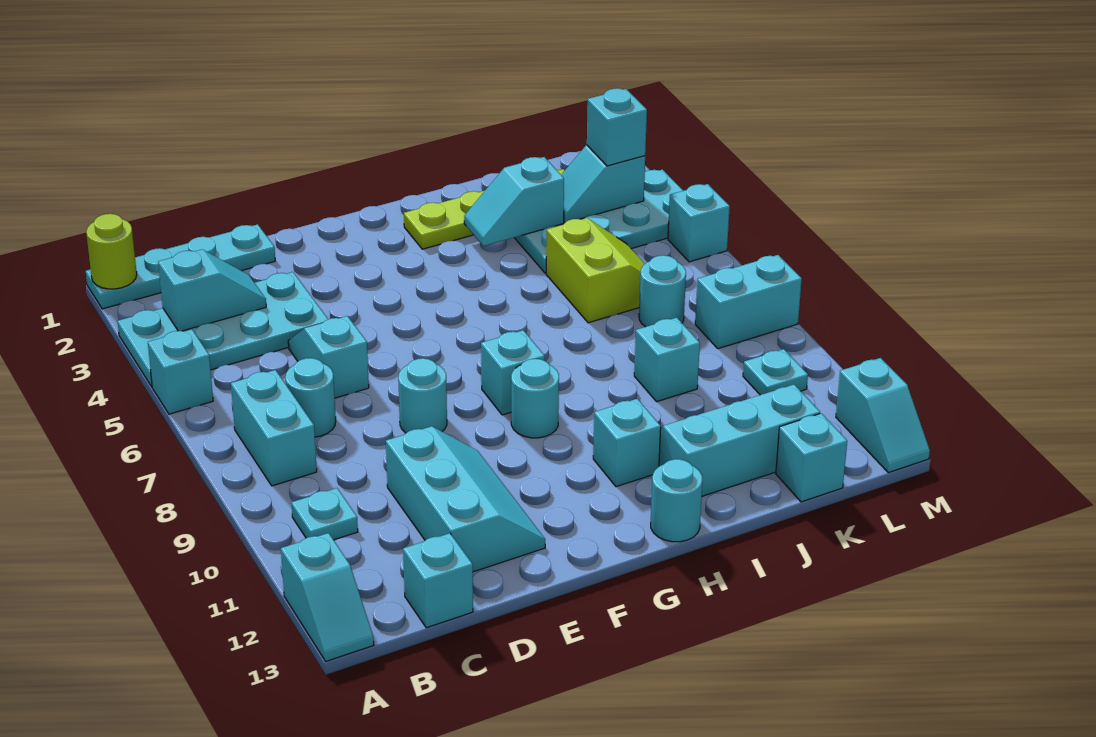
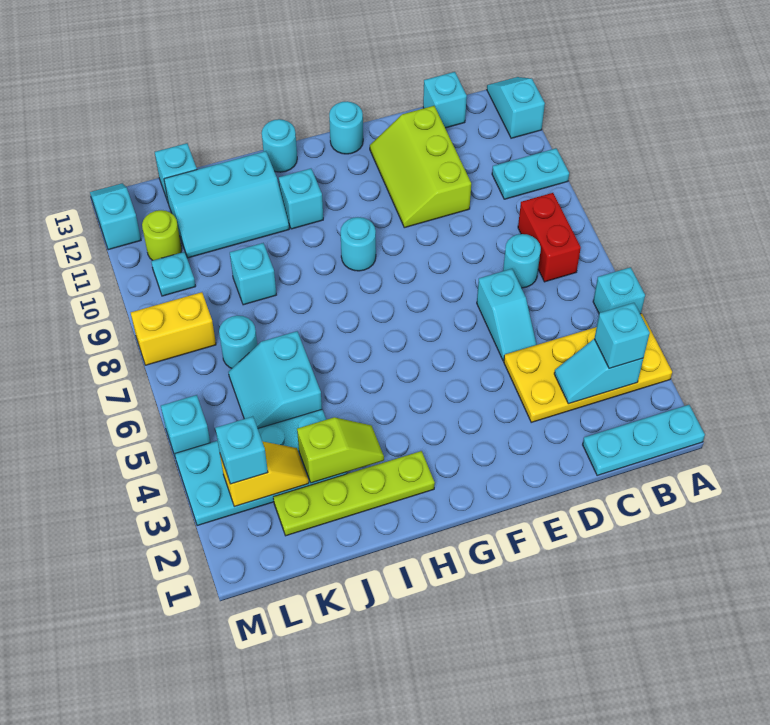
cyan 1x4 plate [86,224,275,309] -> cyan 1x3 plate [583,405,705,476]
lime 1x1 round brick [86,214,137,289] -> lime 1x1 round brick moved to [142,210,182,261]
cyan 2x4 plate [117,272,328,387] -> yellow 2x4 plate [504,314,672,422]
cyan 1x2 brick [231,370,317,486] -> red 1x2 brick [518,193,581,282]
cyan 1x1 plate [291,488,358,540] -> cyan 1x2 plate [492,148,569,199]
cyan 2x3 slope [386,426,545,572] -> lime 2x3 slope [370,106,471,228]
cyan 1x1 round brick [398,358,447,433] -> cyan 1x1 round brick moved to [329,101,363,154]
cyan 1x1 brick [481,330,545,415] -> cyan 1x1 brick moved to [594,303,650,368]
cyan 1x2 slope [464,157,564,246] -> lime 1x2 slope [297,417,384,483]
lime 2x2 slope [546,218,645,323] -> cyan 2x2 slope [229,331,322,428]
cyan 1x2 slope [561,145,645,222] -> yellow 1x2 slope [220,441,309,507]
cyan 1x2 brick [695,255,802,349] -> yellow 1x2 brick [131,292,216,365]

